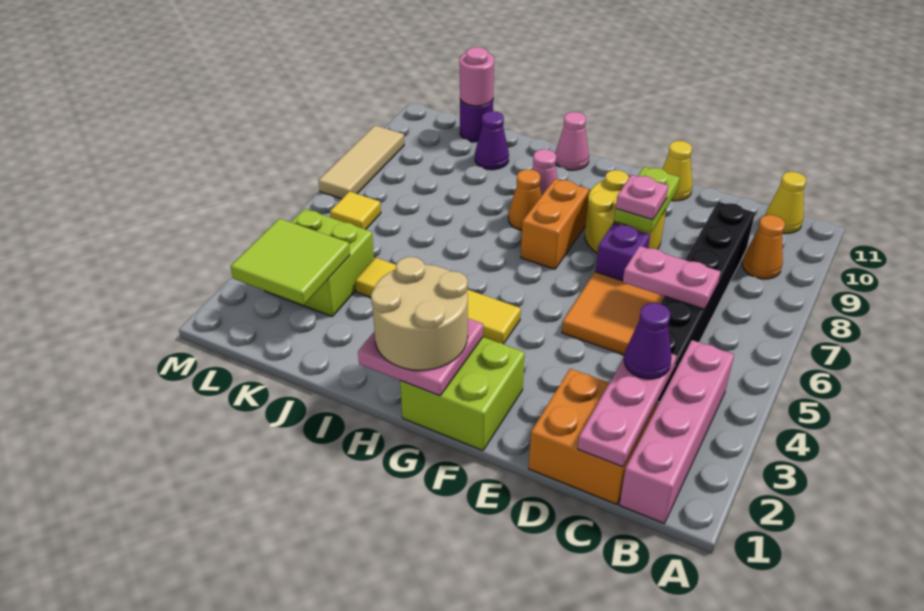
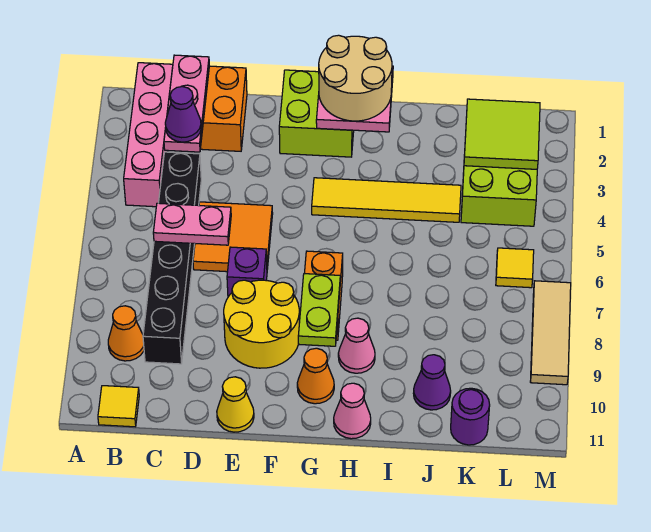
yellow 1x1 cone [765,172,806,233] -> yellow 1x1 tile [98,386,139,427]
lime 1x2 plate [614,167,680,233] -> lime 1x2 plate moved to [298,274,340,346]
pink 1x1 plate [616,175,668,220] -> none
orange 1x1 cone [508,169,541,230] -> orange 1x1 cone moved to [297,348,334,404]
pink 1x1 round brick [460,47,494,106] -> none

